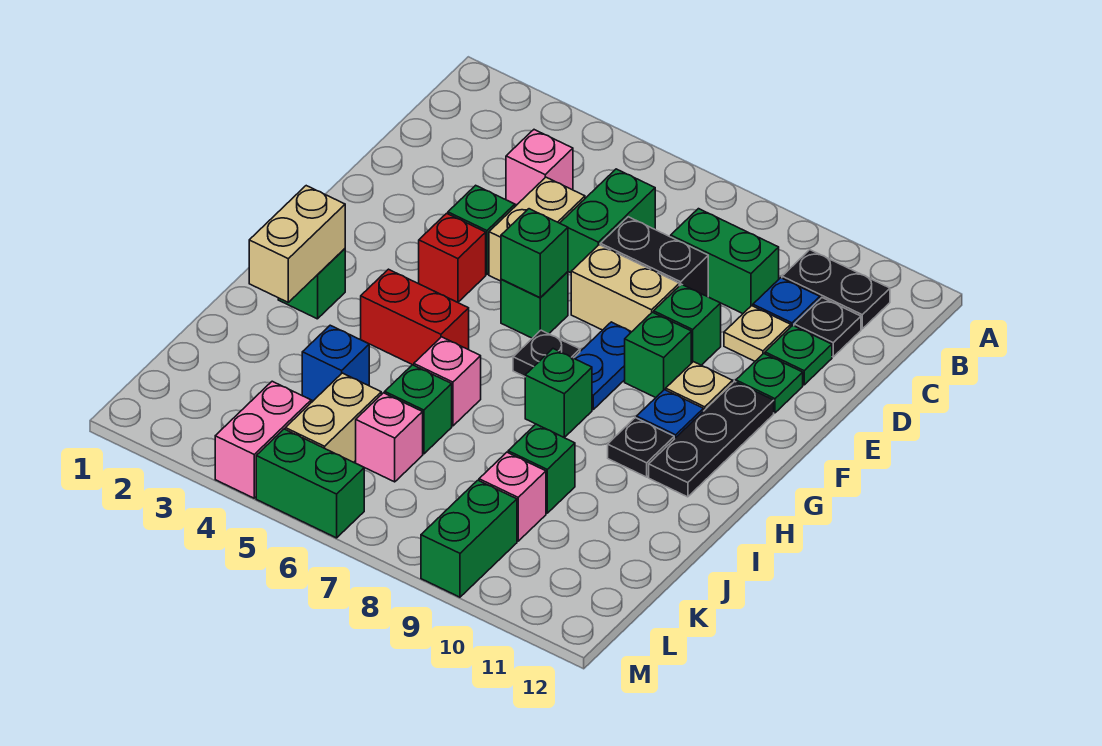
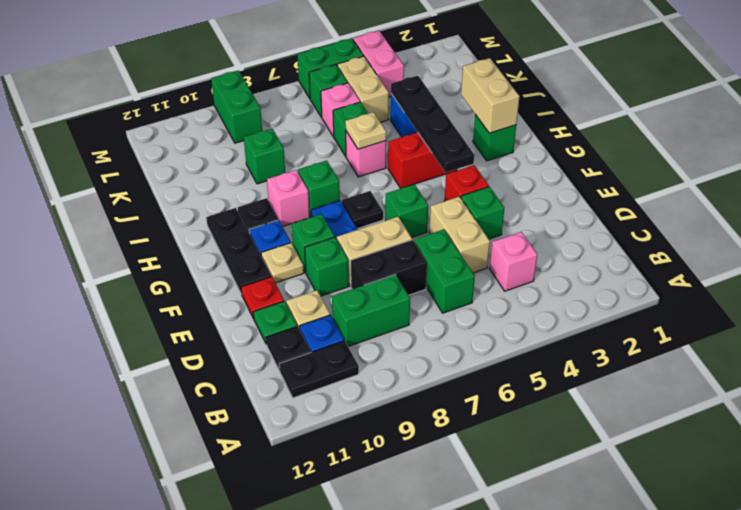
green 1x1 plate [736,353,803,413] -> red 1x1 plate [241,277,284,319]
green 1x1 brick [501,209,568,298] -> green 1x1 brick moved to [309,64,348,117]
none -> black 1x4 plate [391,76,474,173]
none -> tan 1x1 plate [345,112,386,149]
pink 1x1 brick [479,452,546,541] -> pink 1x1 brick moved to [267,170,310,226]

